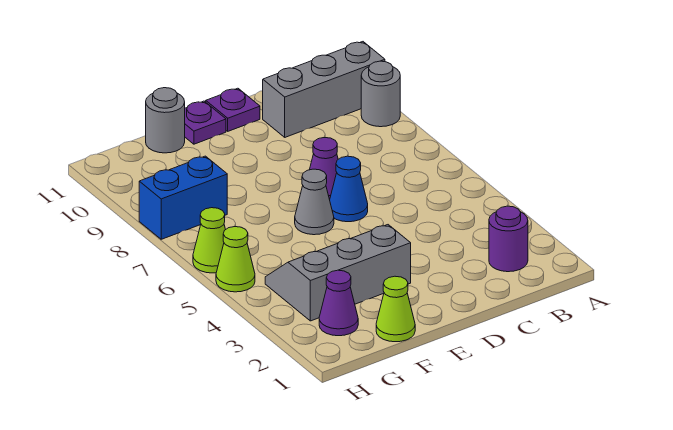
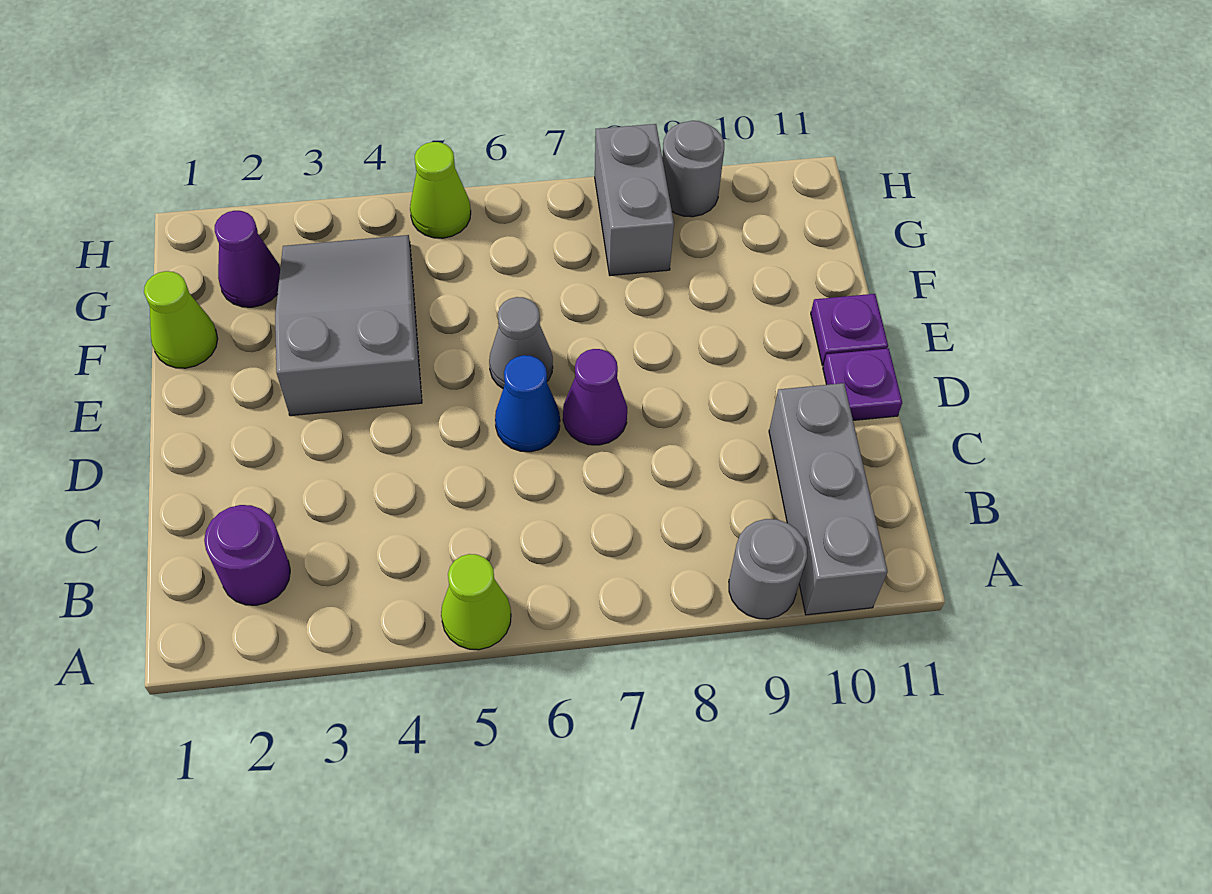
grey 2x3 slope [265,225,411,321] -> grey 2x3 slope turned to [275,235,422,416]
grey 1x1 round brick [146,88,185,153] -> grey 1x1 round brick moved to [662,121,724,217]
blue 1x2 brick [139,156,227,239] -> grey 1x2 brick [595,124,674,276]
lime 1x1 cone [193,208,226,273] -> lime 1x1 cone moved to [441,554,511,650]

